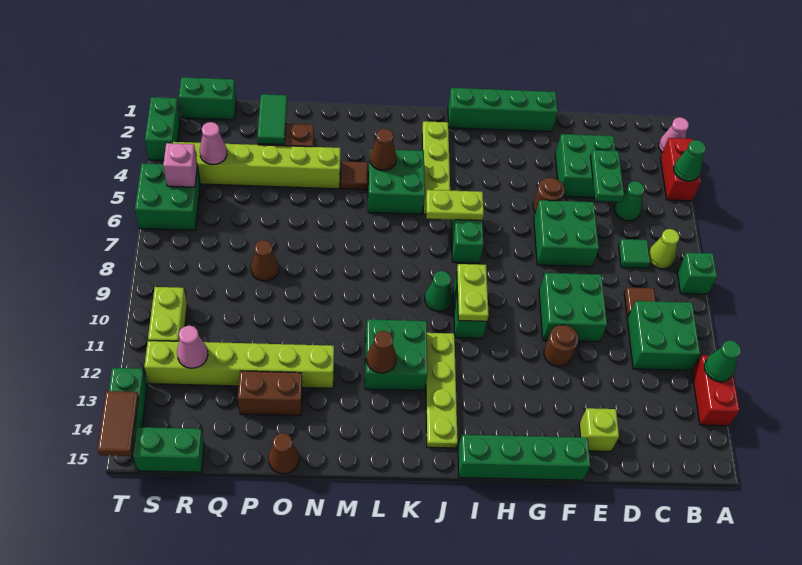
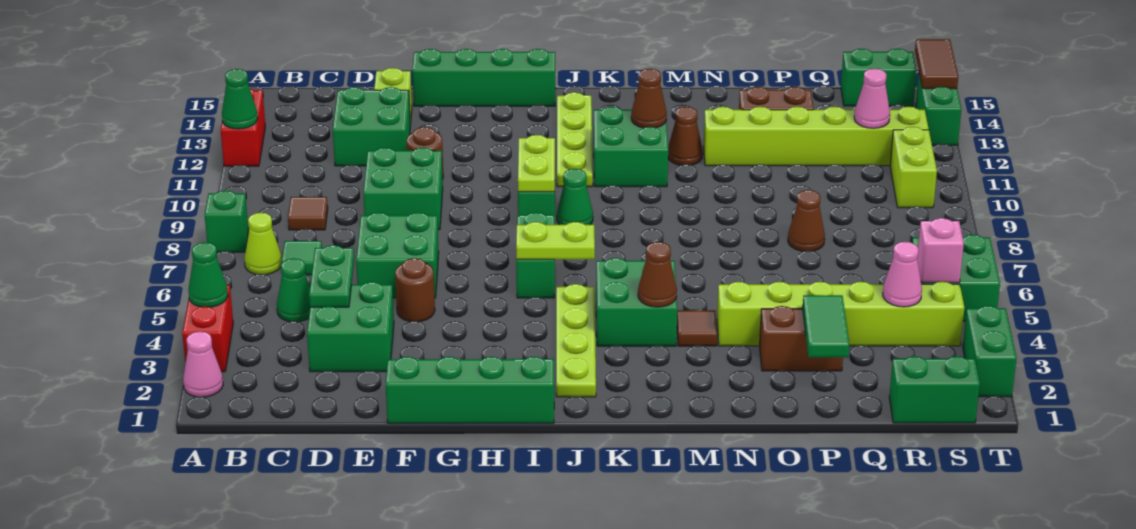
green 2x2 brick [627,301,700,370] -> green 2x2 brick moved to [333,87,410,166]
brown 1x1 cone [268,433,299,474] -> brown 1x1 cone moved to [668,107,703,165]

